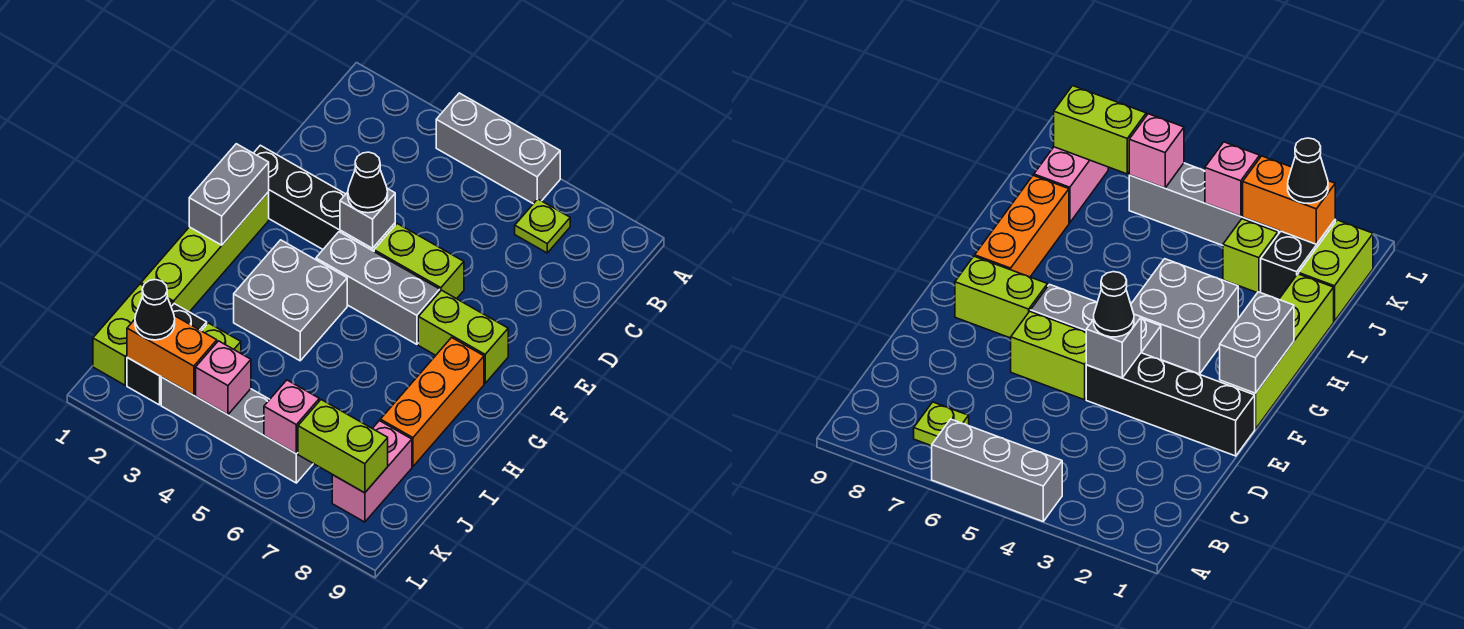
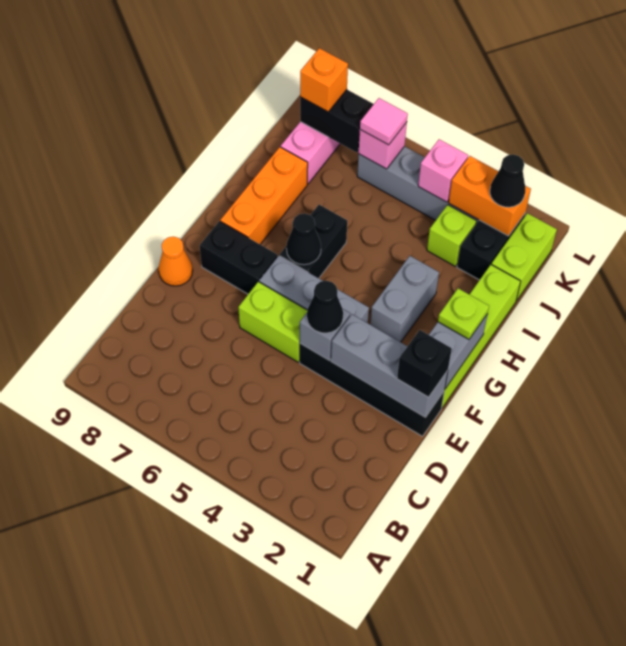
grey 1x3 brick [436,93,560,204] -> grey 1x3 brick moved to [331,314,448,417]
lime 1x1 plate [515,199,570,253] -> lime 1x1 plate moved to [438,288,489,339]
none -> black 1x1 brick [397,330,452,397]
none -> orange 1x1 cone [158,237,193,286]
lime 1x2 brick [418,290,508,383] -> black 1x2 brick [200,221,277,294]
grey 2x2 brick [234,240,347,361] -> grey 1x2 brick [370,256,439,342]
none -> black 1x2 brick [280,205,347,278]
none -> black 1x1 cone [286,213,321,265]
none -> pink 1x1 tile [360,98,408,145]
lime 1x2 brick [298,400,388,493] -> black 1x2 brick [300,90,373,152]
none -> orange 1x1 brick [300,48,348,112]

